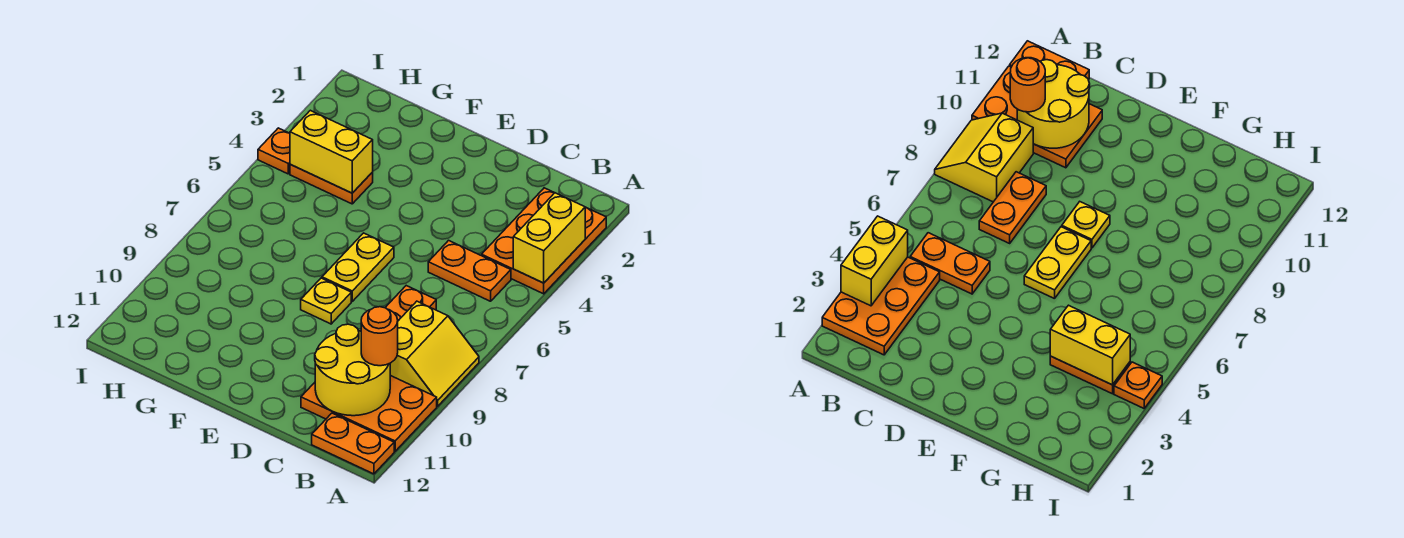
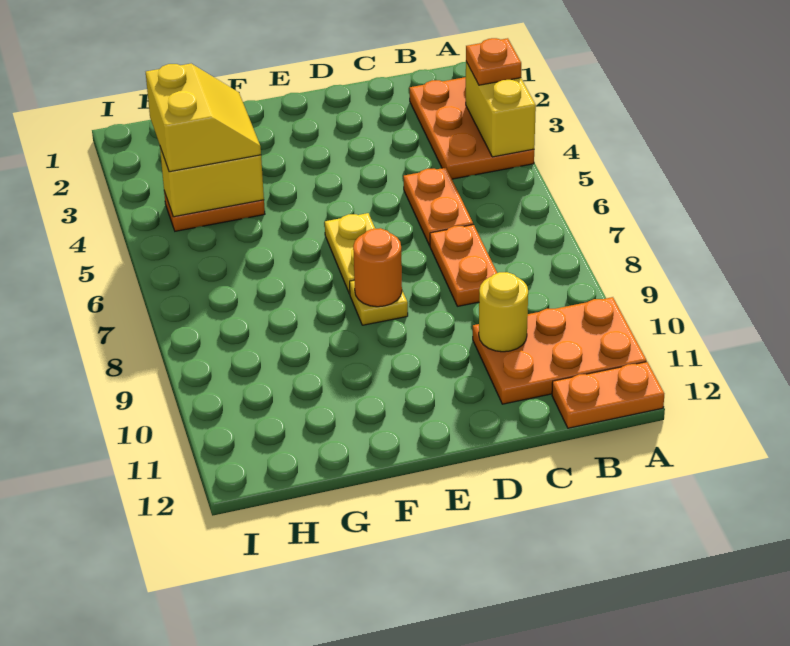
yellow 2x2 slope [390,301,479,406] -> yellow 2x2 slope moved to [146,64,261,172]
orange 1x2 plate [428,240,511,301] -> orange 1x2 plate turned to [403,168,473,246]
yellow 2x2 round brick [315,324,390,416] -> yellow 1x1 round brick [479,272,528,352]
orange 1x1 round brick [361,307,398,366] -> orange 1x1 round brick moved to [353,228,402,307]
orange 1x1 plate [258,128,290,174] -> orange 1x1 plate moved to [466,38,521,85]

